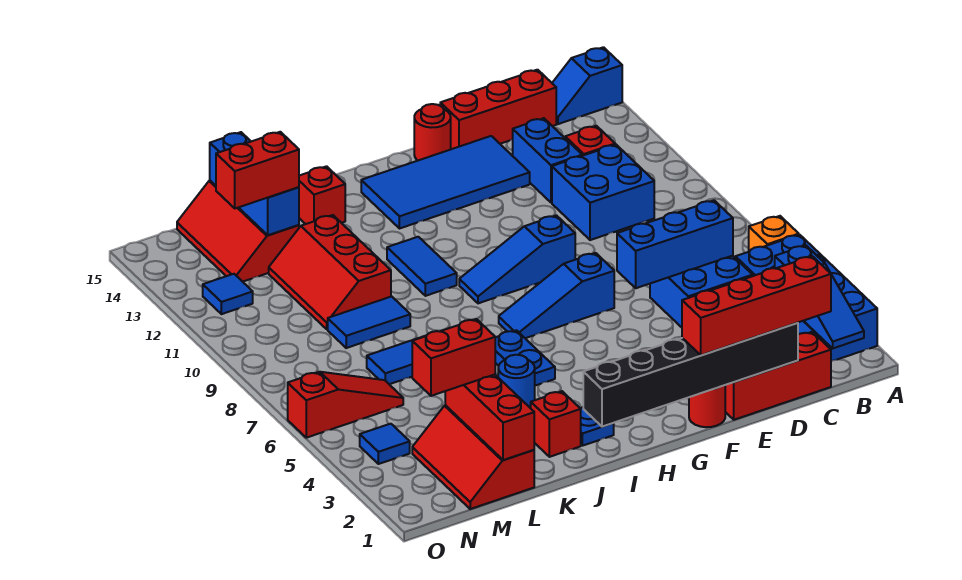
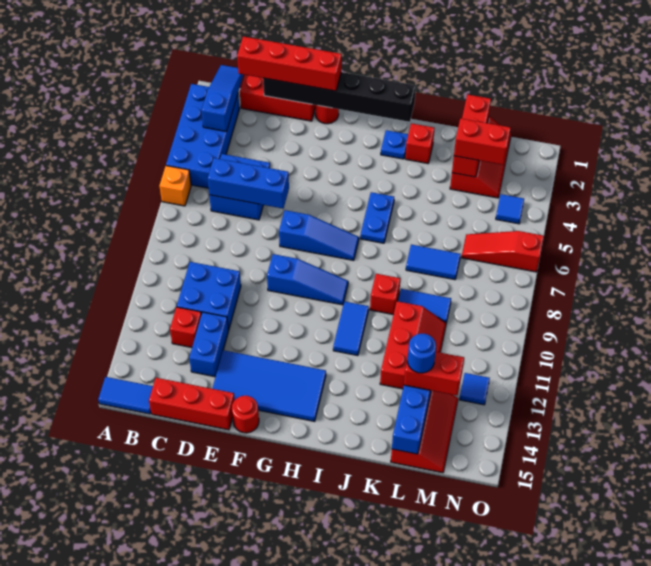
blue 1x2 slope [552,47,622,124] -> blue 1x2 tile [98,377,153,414]
blue 1x1 round brick [498,355,535,408] -> blue 1x1 round brick moved to [408,334,436,373]
red 1x1 brick [299,166,345,224] -> red 1x1 brick moved to [370,274,400,315]

